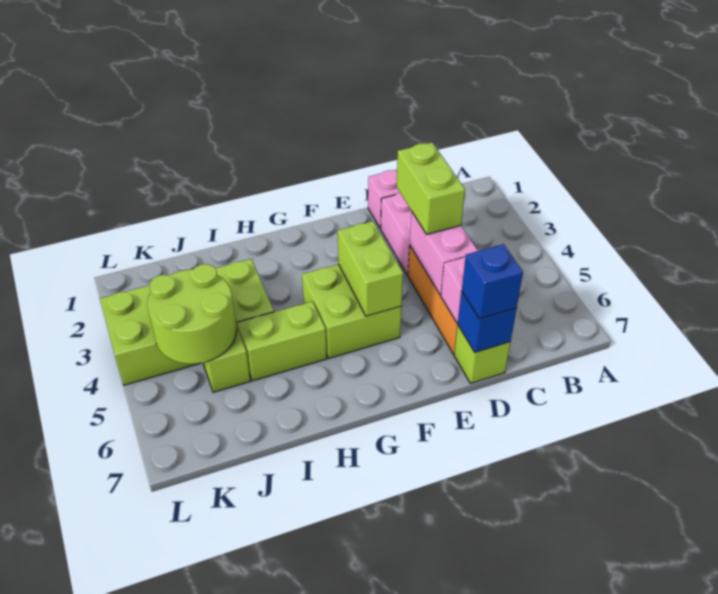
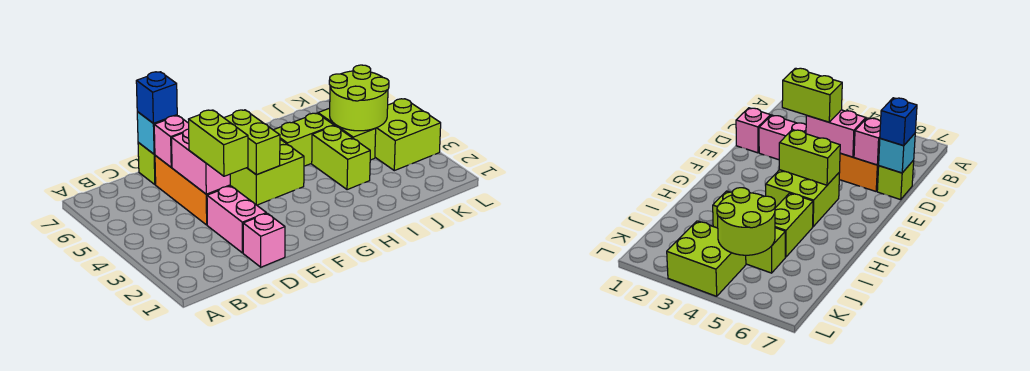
blue 1x1 brick [458,292,517,352] -> cyan 1x1 brick [137,112,177,154]

